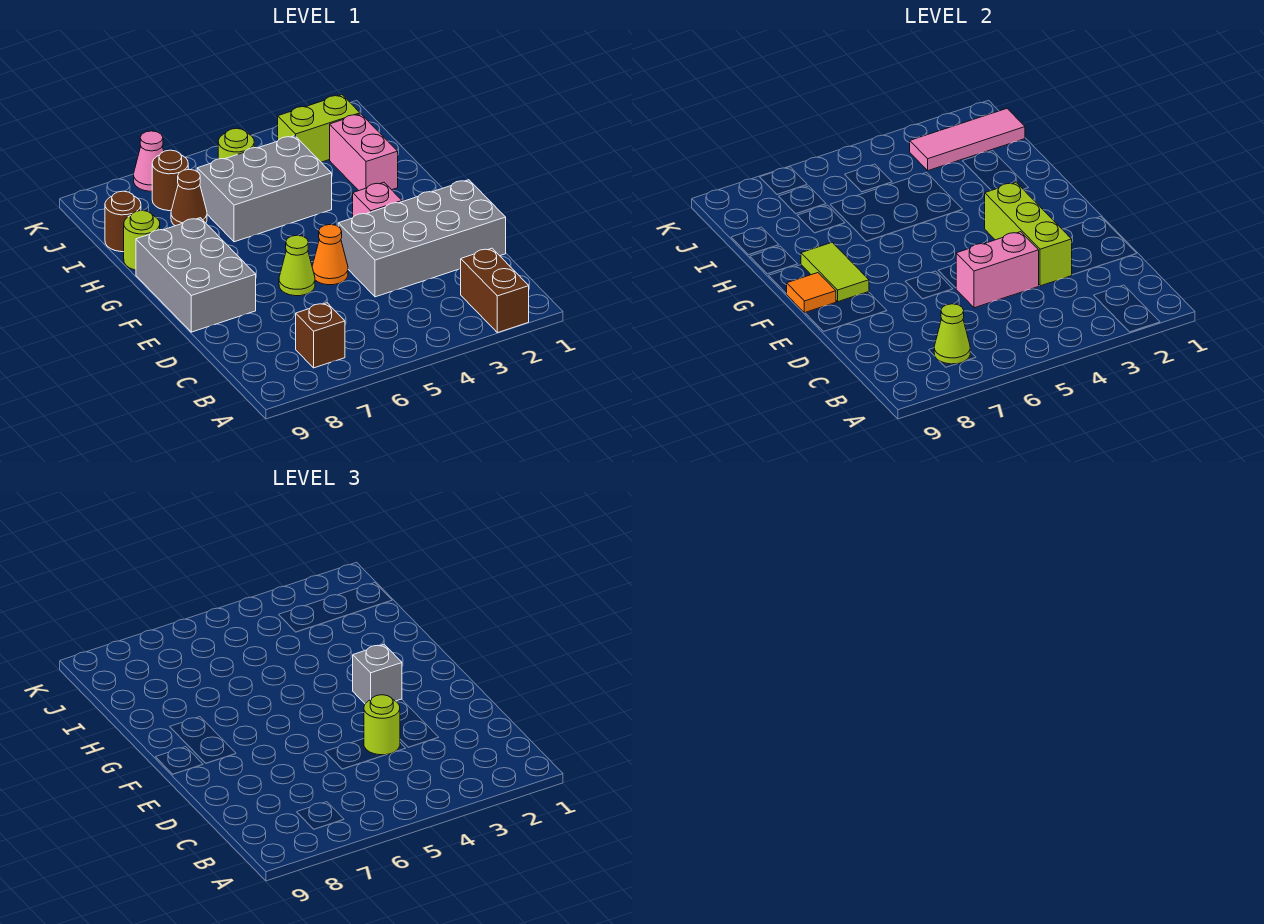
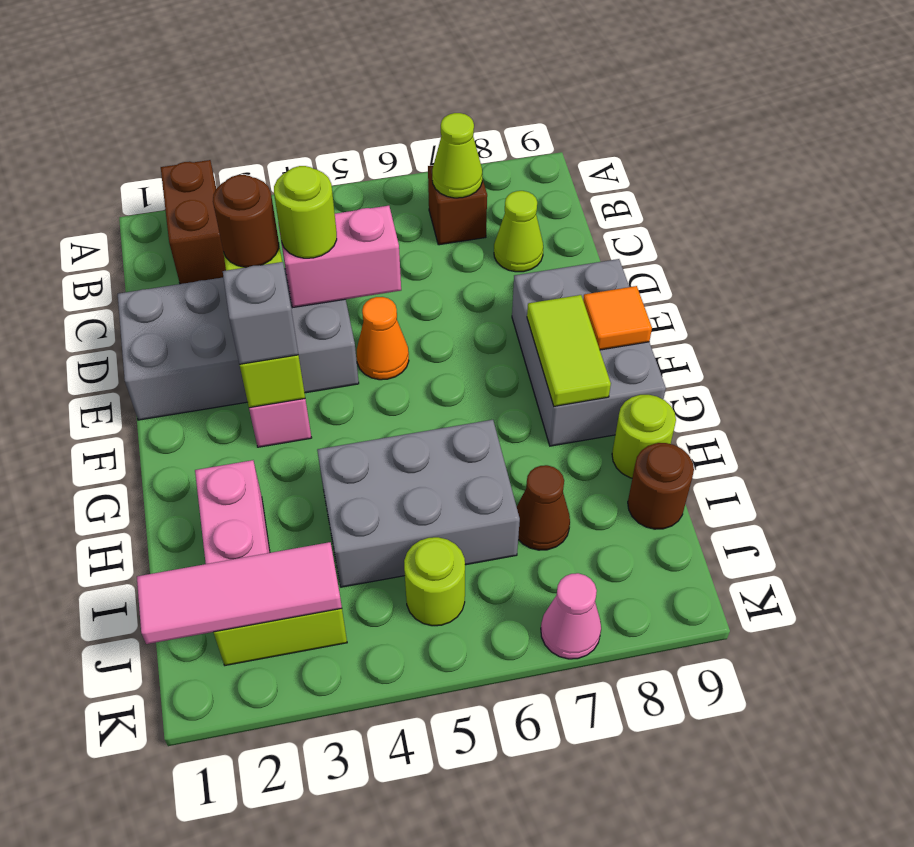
lime 1x1 cone [279,235,315,296] -> lime 1x1 cone moved to [494,191,543,272]
brown 1x1 round brick [152,150,188,211] -> brown 1x1 round brick moved to [213,175,279,267]

